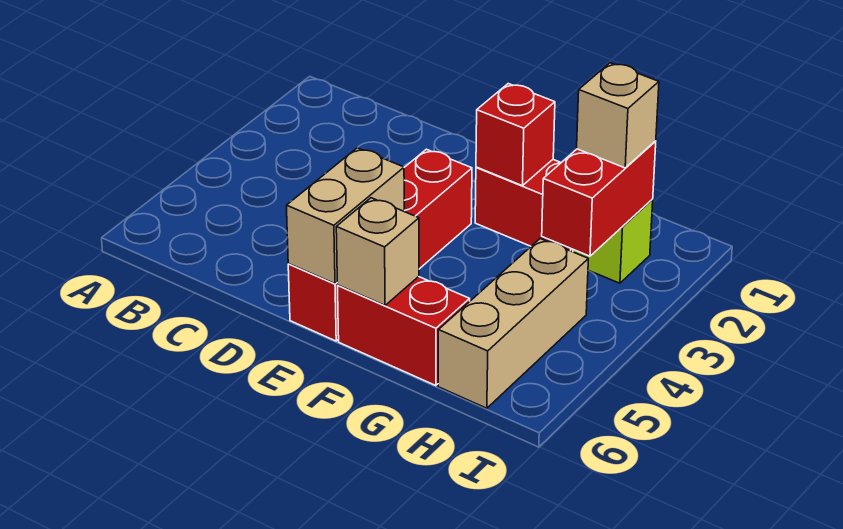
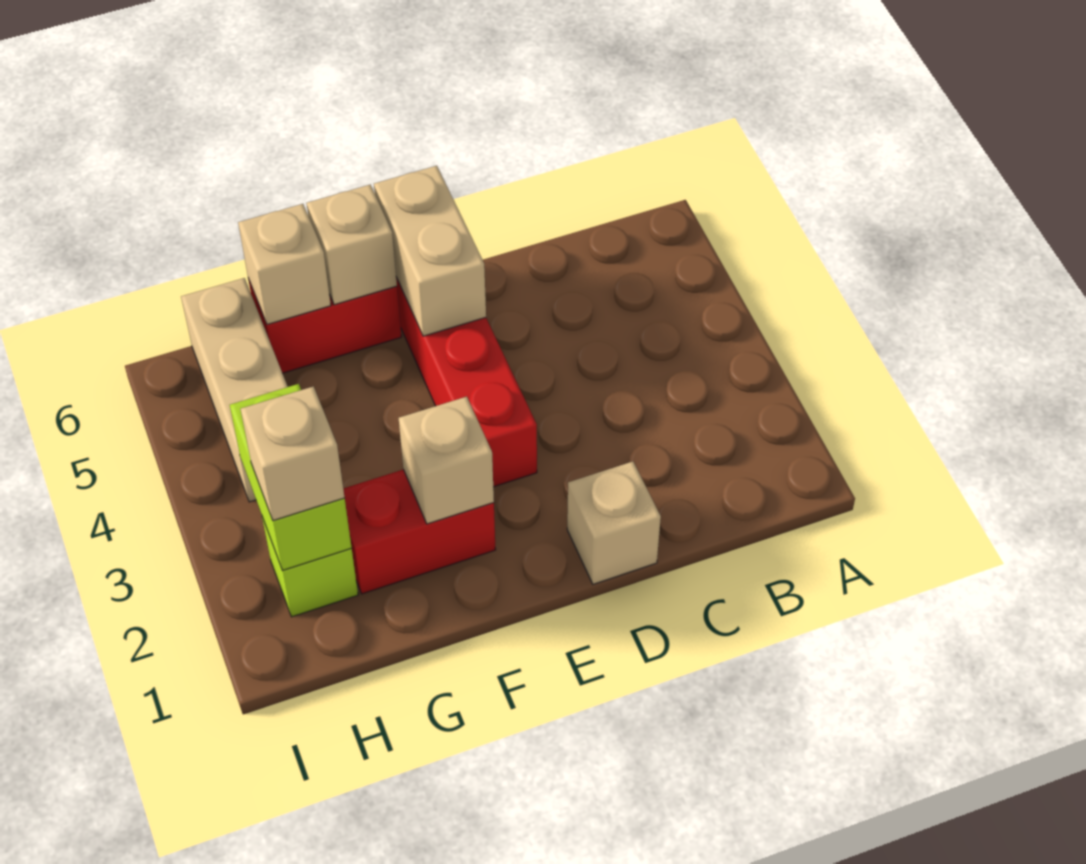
none -> tan 1x1 brick [567,462,661,584]
red 1x1 brick [476,84,555,186] -> tan 1x1 brick [399,397,494,524]
none -> tan 1x1 brick [238,204,331,325]
red 1x2 brick [542,141,656,256] -> lime 1x2 brick [230,384,352,571]

